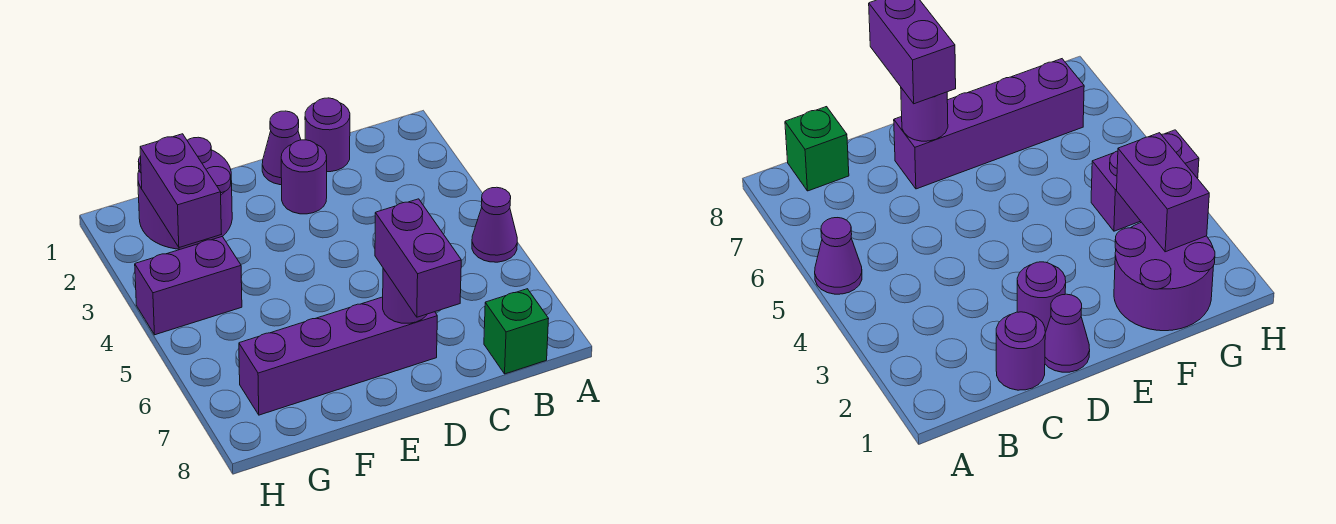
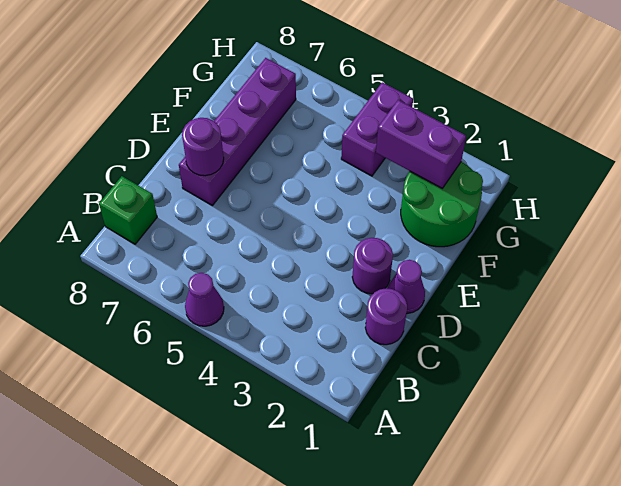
purple 1x2 brick [375,199,461,317] -> none
purple 2x2 round brick [138,137,232,249] -> green 2x2 round brick [401,162,483,247]

